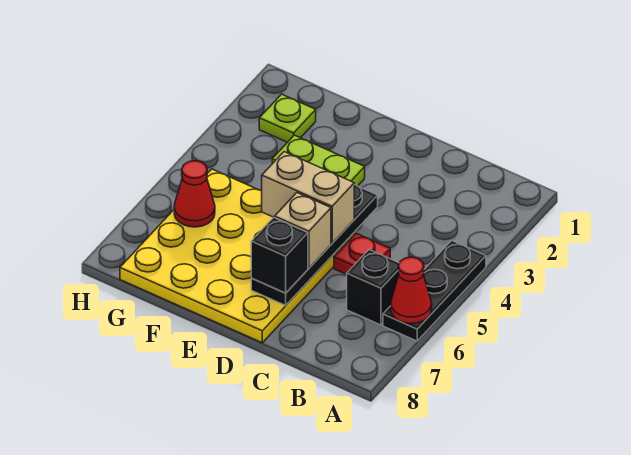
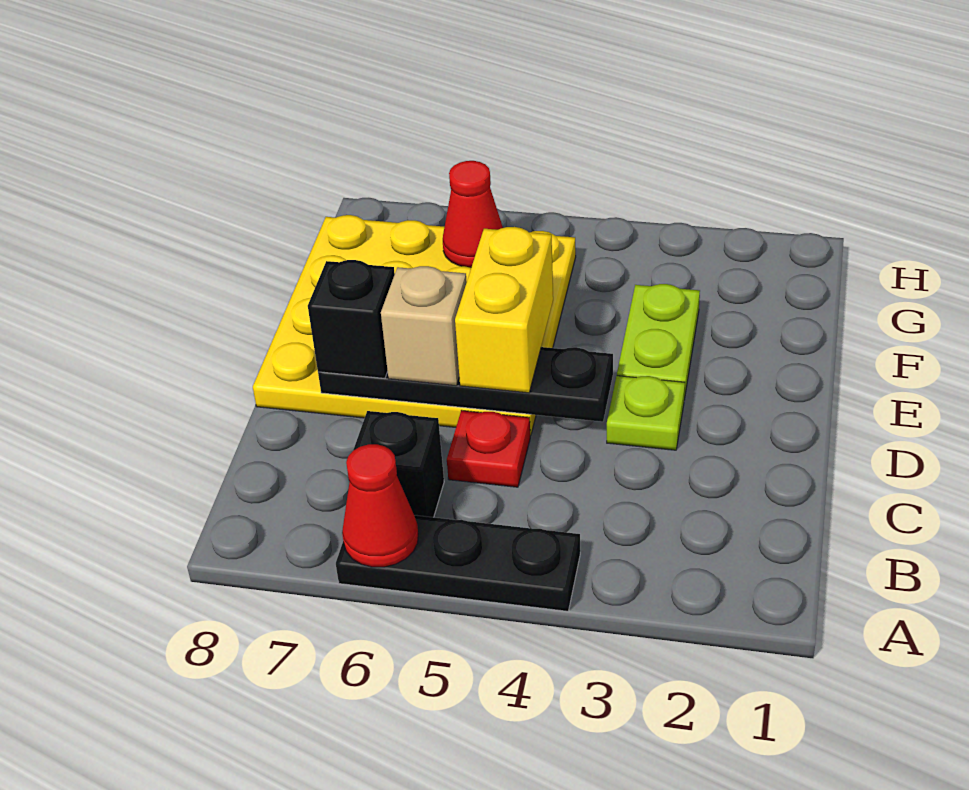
tan 1x2 brick [262,152,354,243] -> yellow 1x2 brick [455,227,553,393]
lime 1x1 plate [259,94,316,142] -> lime 1x1 plate moved to [607,376,685,450]

